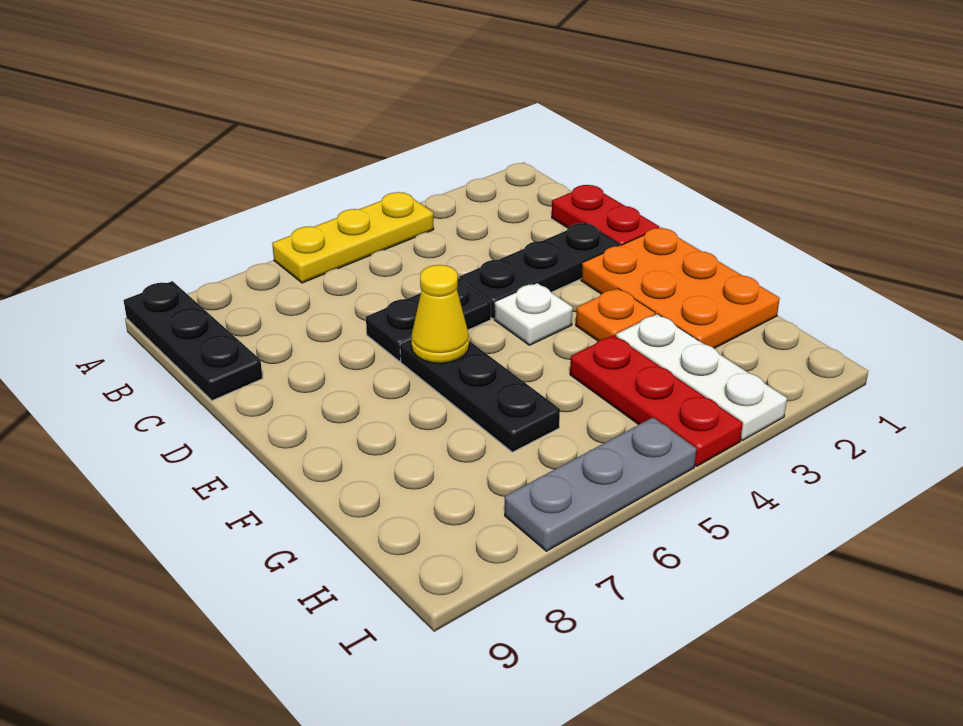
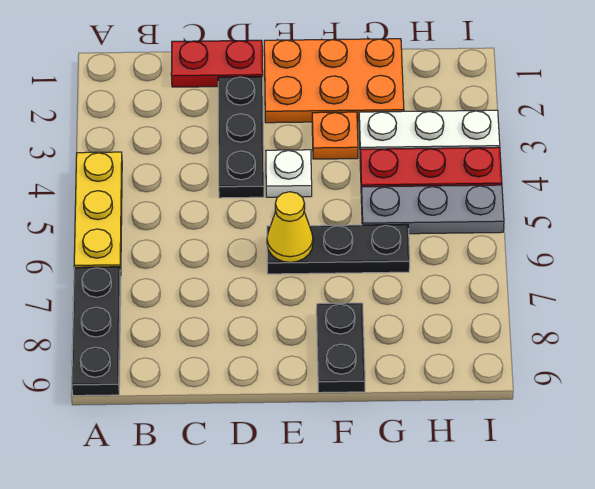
black 1x3 plate [124,281,263,400] -> black 1x3 plate turned to [72,267,121,396]
black 1x2 plate [366,278,491,361] -> black 1x2 plate moved to [316,303,365,393]
grey 1x3 plate [505,418,696,551] -> grey 1x3 plate turned to [361,185,504,234]

